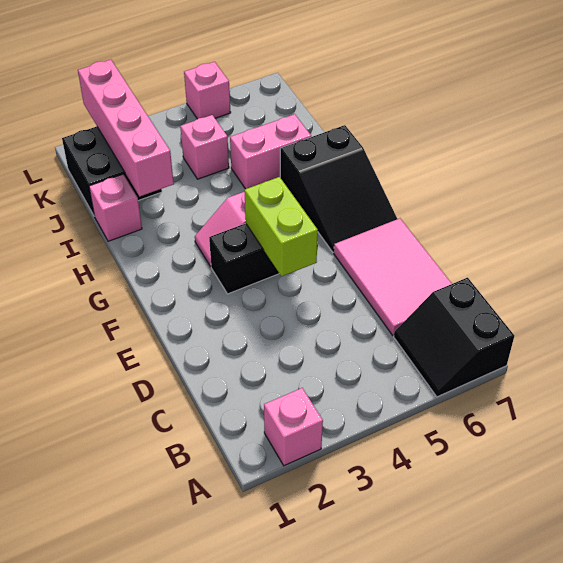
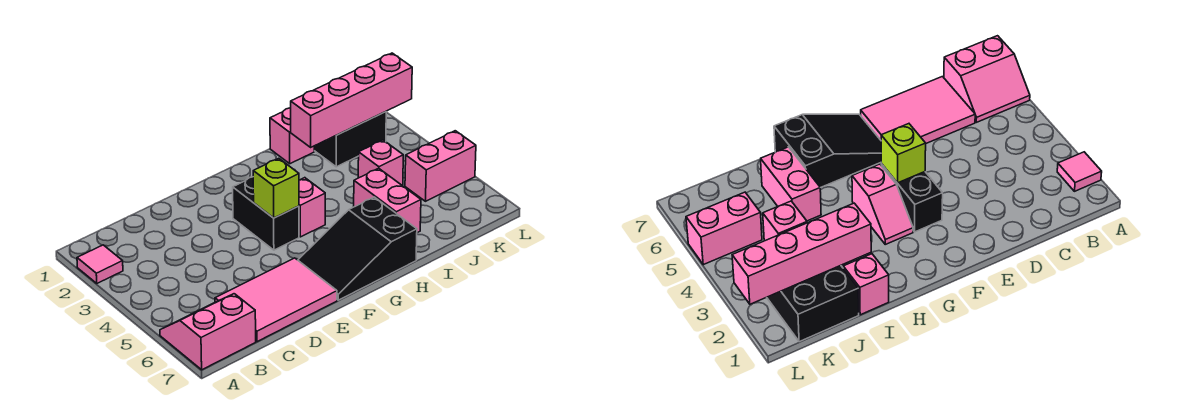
pink 1x1 brick [264,388,323,466] -> pink 1x1 tile [77,245,123,283]
black 2x2 slope [394,278,514,397] -> pink 2x2 slope [160,294,256,370]
lime 1x2 brick [244,177,318,276] -> lime 1x1 brick [253,158,299,218]
pink 1x1 brick [184,62,231,119] -> pink 1x2 brick [405,131,476,201]

